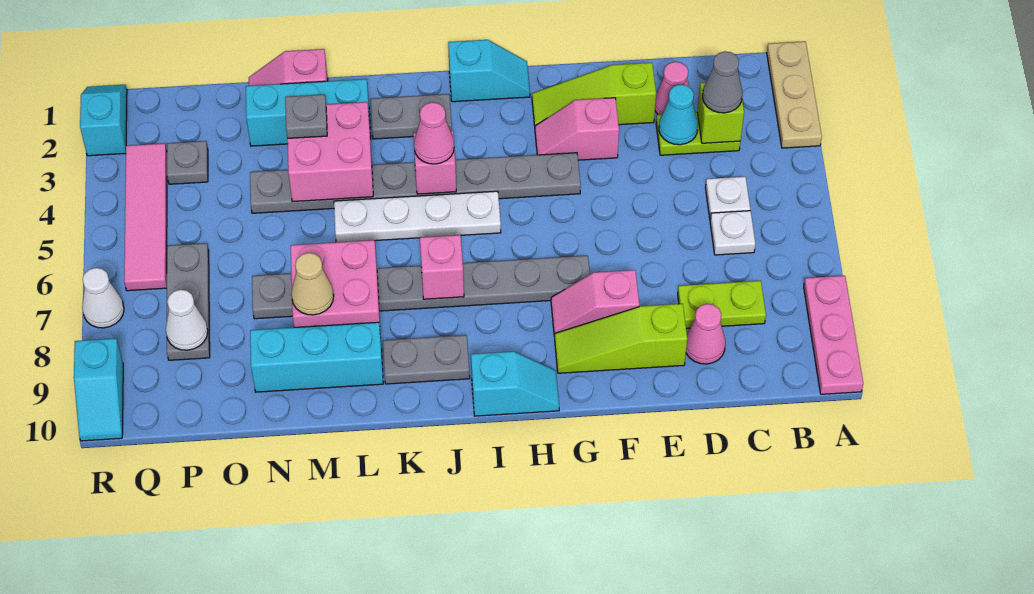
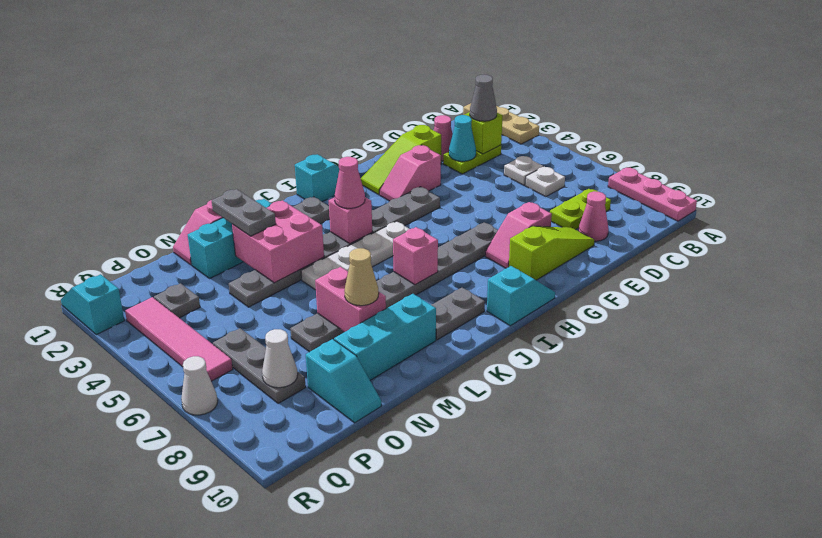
lime 1x3 slope [555,304,687,373] -> lime 1x3 slope turned to [509,226,595,280]
pink 2x2 brick [291,240,381,337] -> pink 1x2 brick [315,267,386,332]
grey 1x1 plate [285,94,327,138] -> grey 1x2 plate [212,189,276,236]
cyan 1x2 slope [74,338,123,441] -> cyan 1x2 slope moved to [306,339,381,423]

